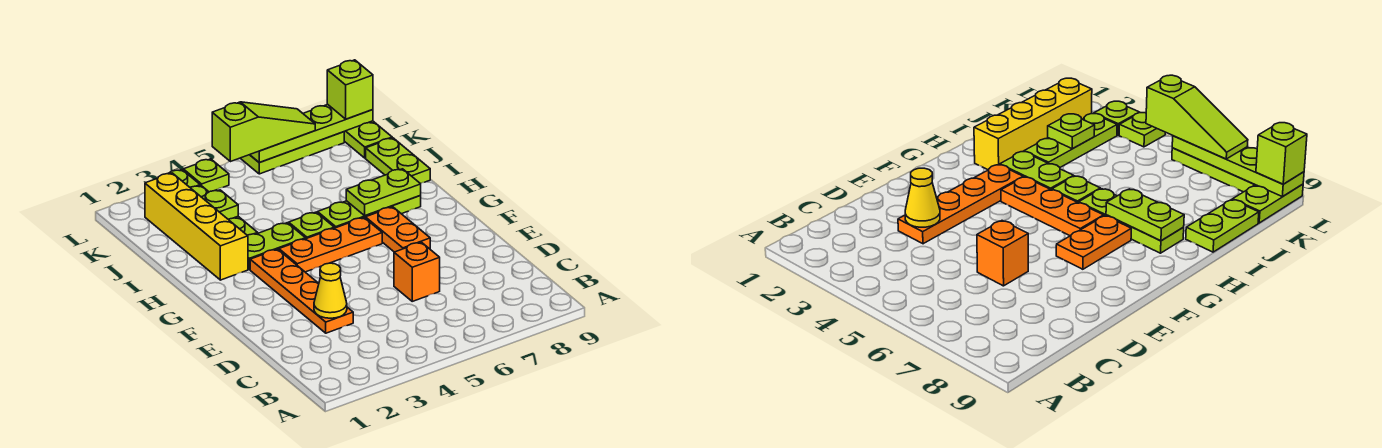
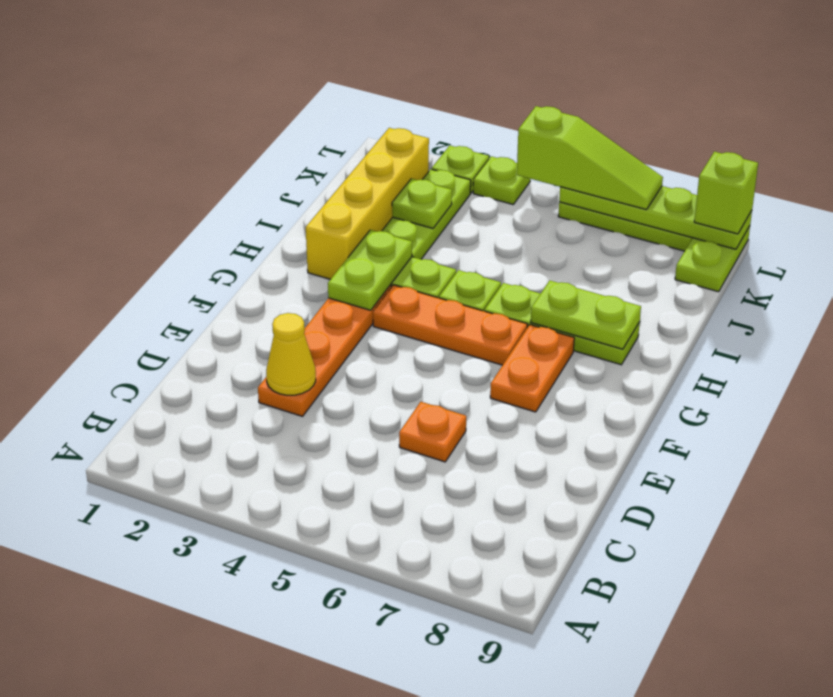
orange 1x1 brick [394,242,440,301] -> orange 1x1 plate [399,402,466,462]
lime 1x2 plate [366,138,430,183] -> lime 1x2 plate moved to [328,230,412,310]

